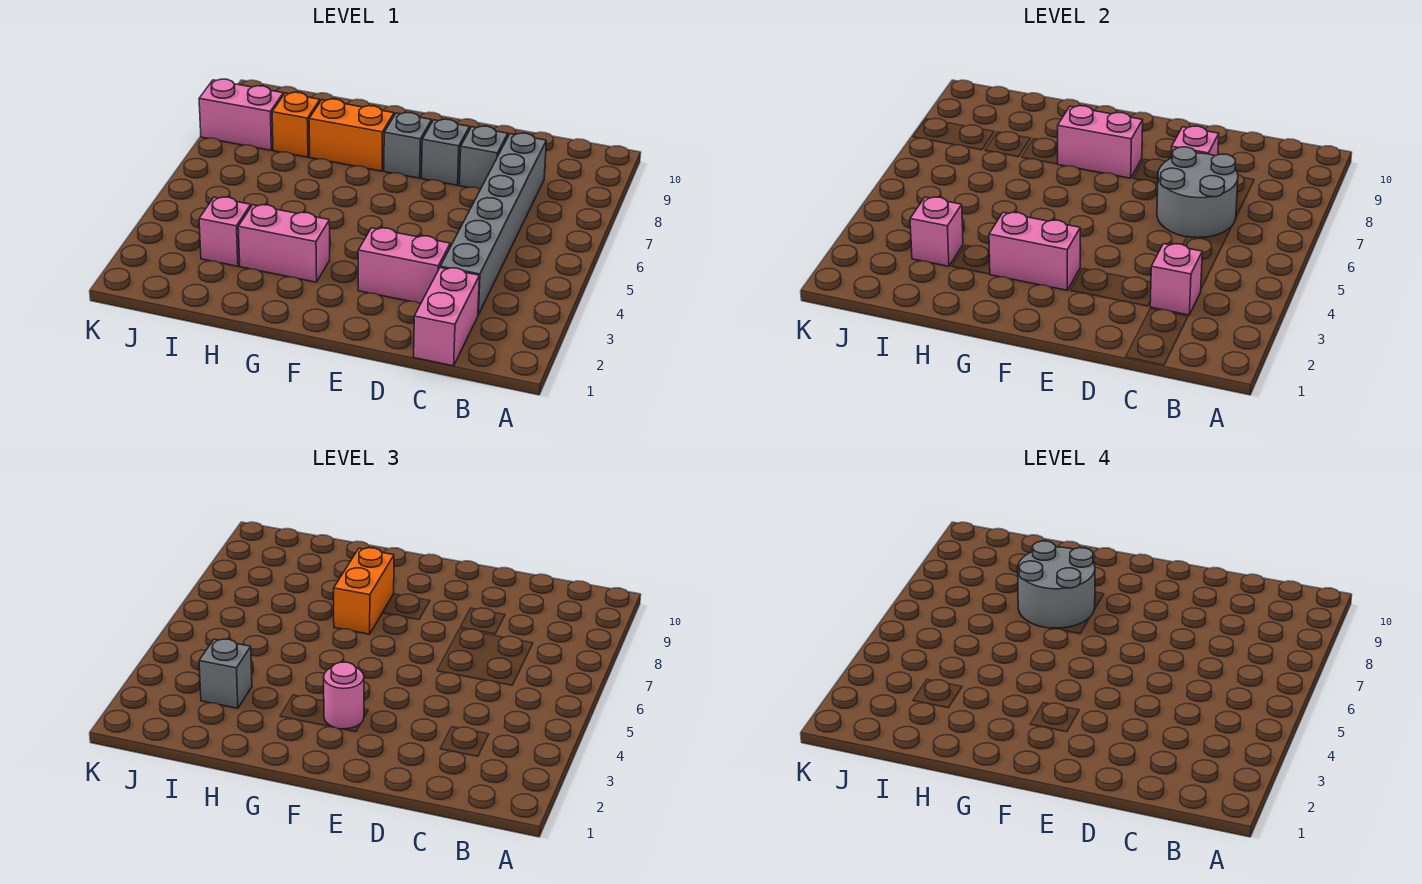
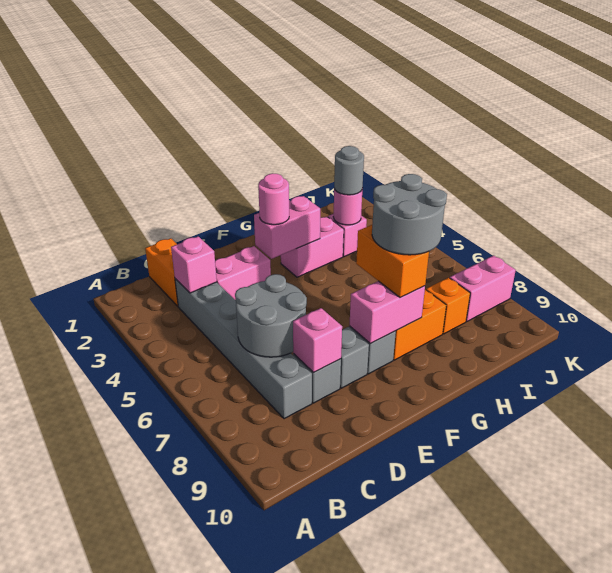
pink 1x2 brick [414,268,479,366] -> orange 1x2 brick [145,238,178,306]
pink 1x1 brick [910,197,963,266] -> pink 1x1 round brick [333,189,362,225]
grey 1x1 brick [199,639,252,708] -> grey 1x1 round brick [334,146,364,195]

